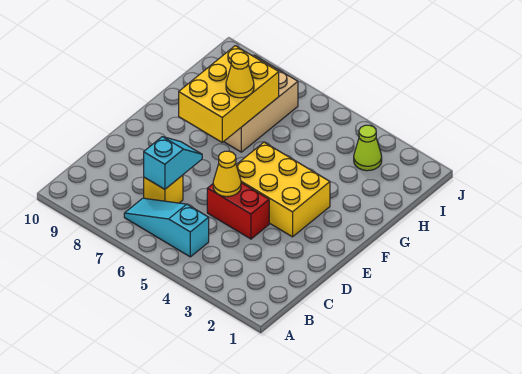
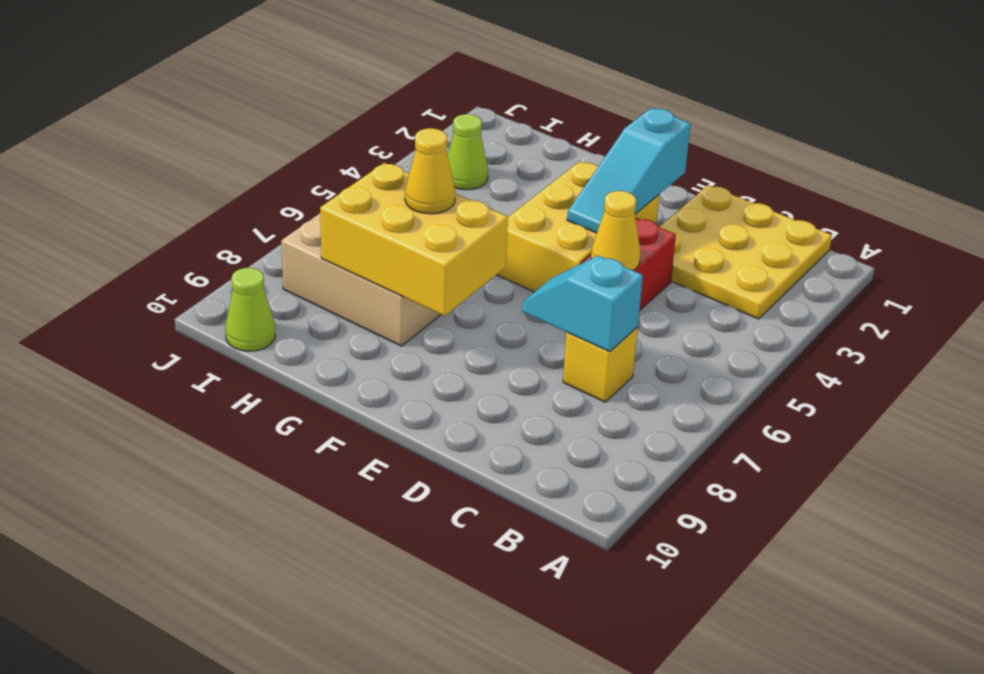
none -> yellow 3x3 plate [660,185,832,319]
cyan 1x3 slope [124,198,209,257] -> cyan 1x3 slope moved to [567,108,691,233]
none -> lime 1x1 cone [225,268,276,351]

